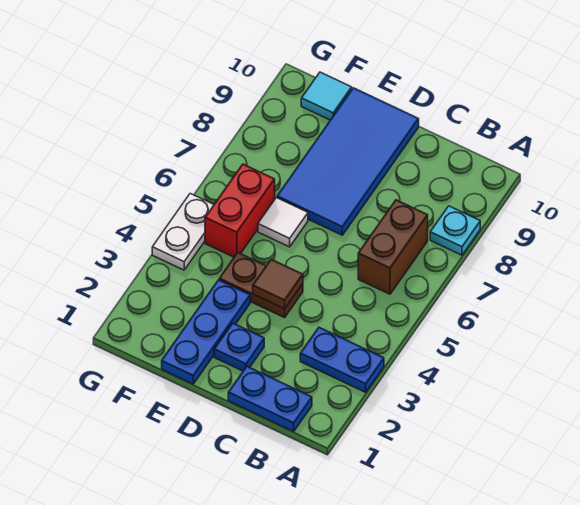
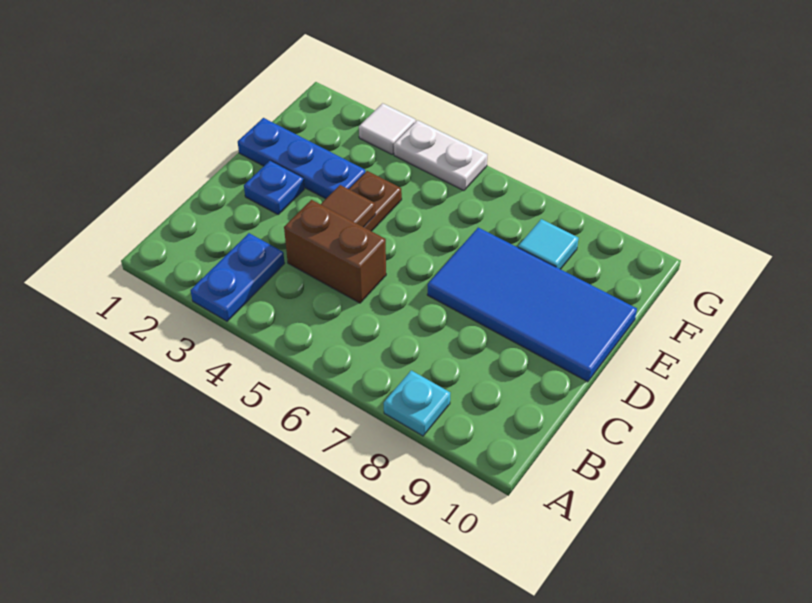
blue 1x2 plate [228,366,312,431] -> none
brown 1x2 brick [358,200,428,294] -> brown 1x2 brick moved to [284,200,386,303]
white 1x1 tile [258,198,308,247] -> white 1x1 tile moved to [359,103,416,154]
red 1x2 brick [205,164,275,257] -> none
cyan 1x1 tile [301,72,352,120] -> cyan 1x1 tile moved to [518,219,579,269]

